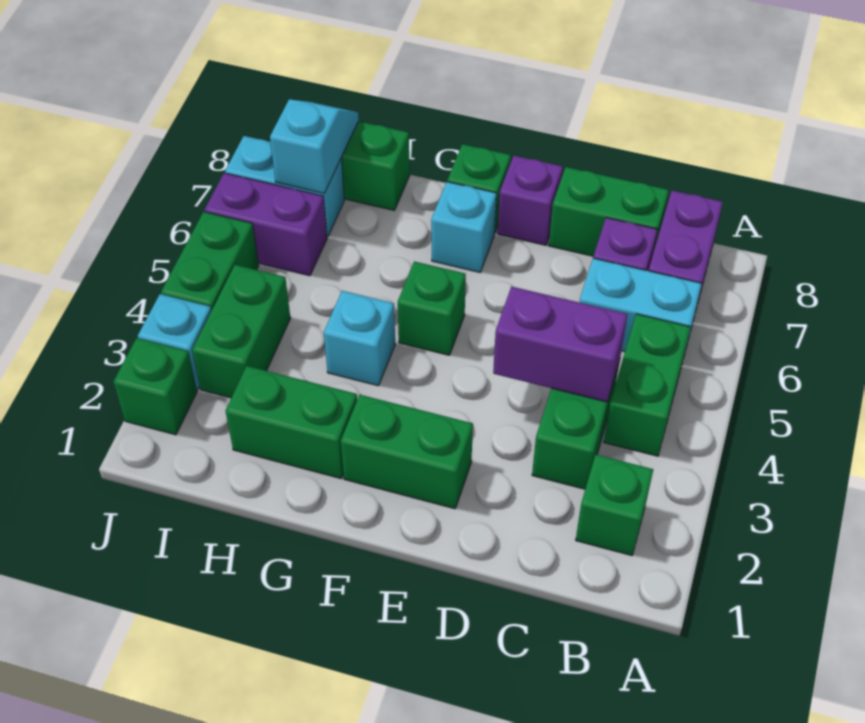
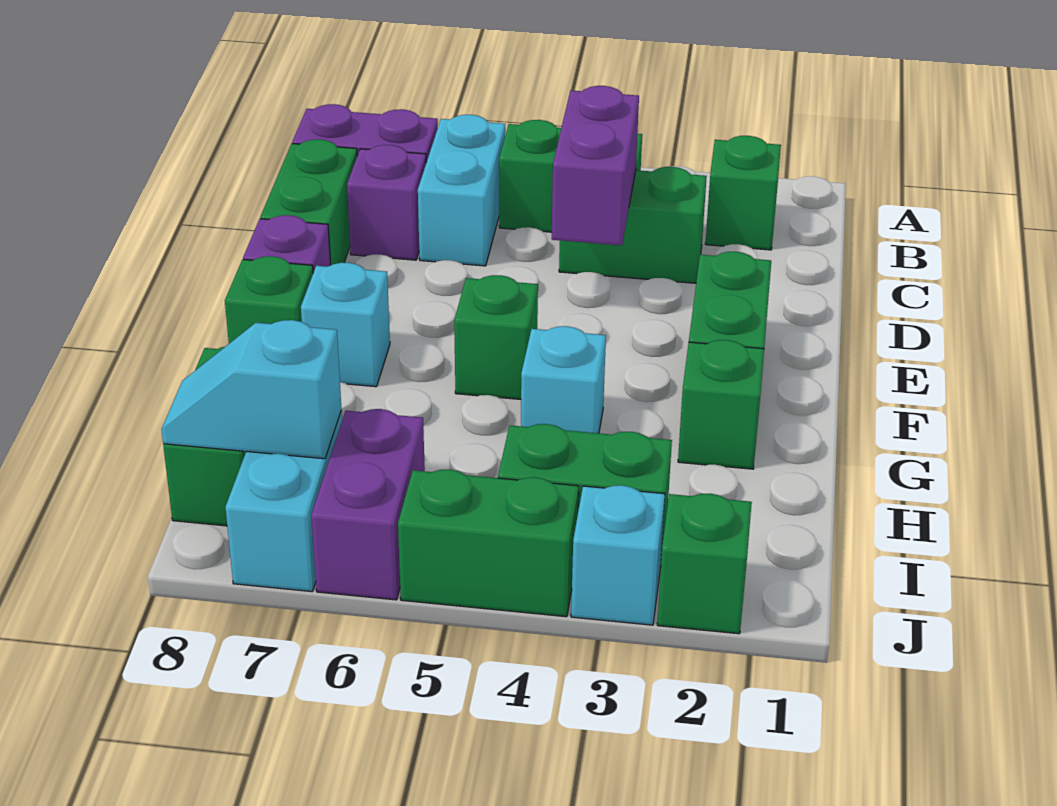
green 1x2 brick [226,366,357,478] -> green 1x1 brick [678,340,764,469]

